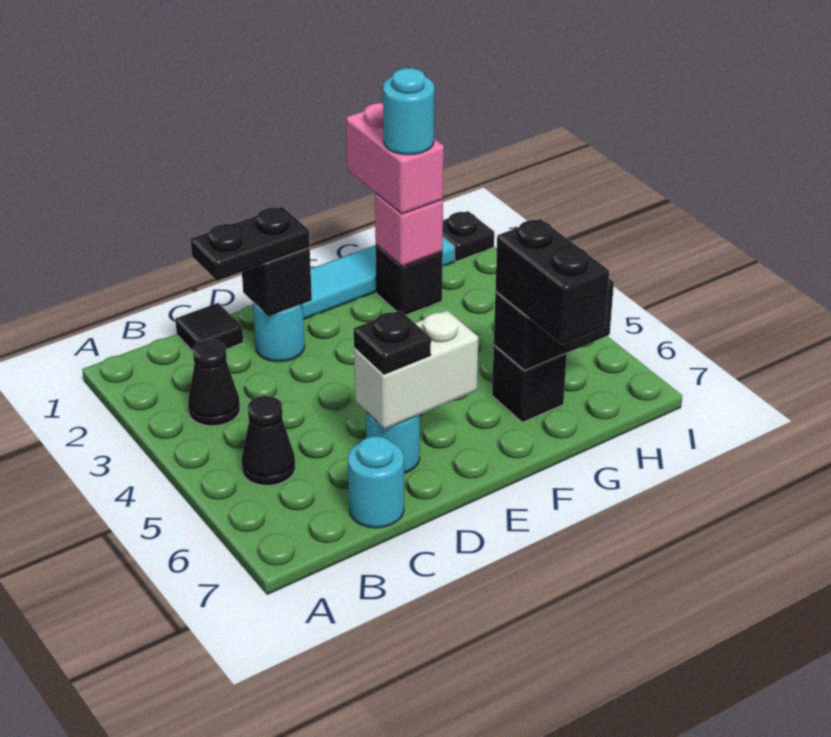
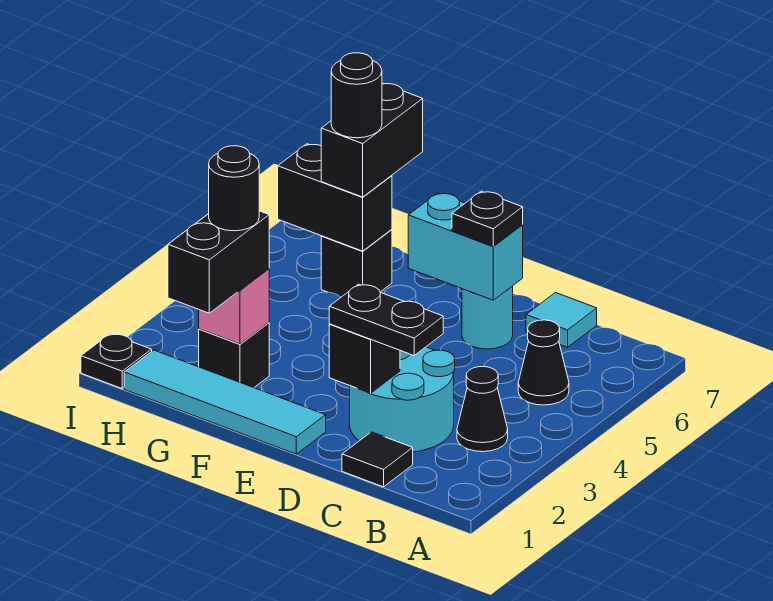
cyan 1x1 round brick [348,436,404,528] -> cyan 1x1 tile [526,293,597,347]
cyan 1x1 round brick [253,302,305,362] -> cyan 2x2 round brick [350,347,455,452]
white 1x2 brick [354,310,478,429] -> cyan 1x2 brick [408,193,523,300]
pink 1x2 brick [346,103,444,214] -> black 1x2 brick [168,211,269,313]
cyan 1x1 round brick [383,68,434,155] -> black 1x1 round brick [209,146,259,231]
none -> black 1x1 round brick [331,53,382,138]

